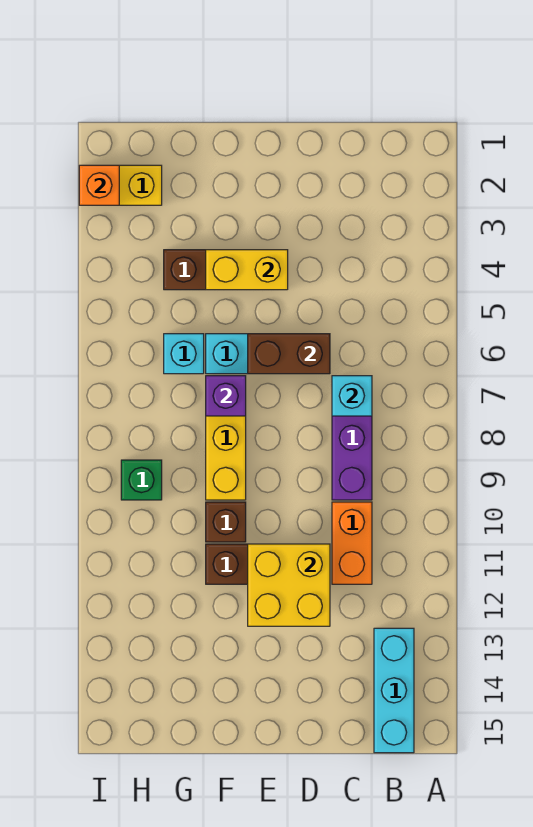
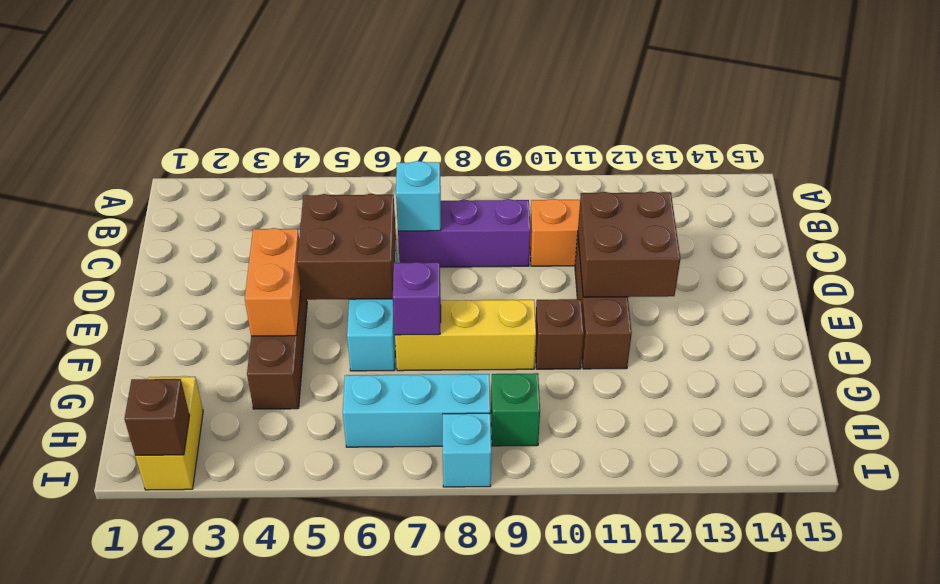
cyan 1x3 brick [374,628,414,753] -> cyan 1x3 brick moved to [343,374,490,447]
brown 1x2 brick [248,334,330,374] -> brown 2x2 brick [297,194,396,300]
yellow 2x2 brick [248,544,330,626] -> brown 2x2 brick [578,191,680,297]
yellow 1x2 brick [206,250,288,290] -> orange 1x2 brick [245,228,301,336]
cyan 1x1 brick [164,334,204,374] -> cyan 1x1 brick moved to [443,413,491,487]
orange 1x1 brick [79,165,119,205] -> brown 1x1 brick [124,379,190,456]

